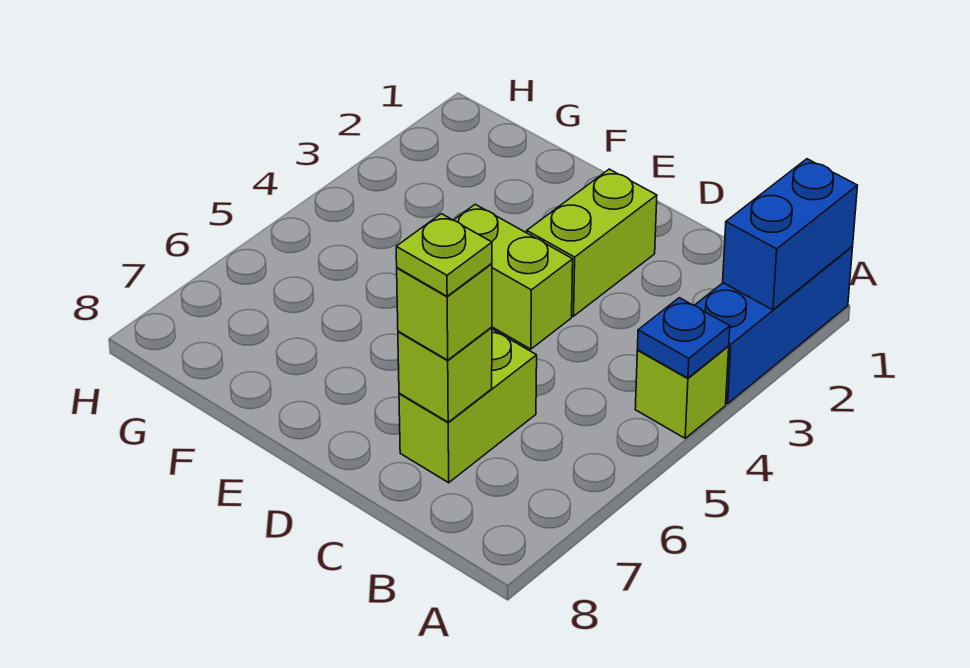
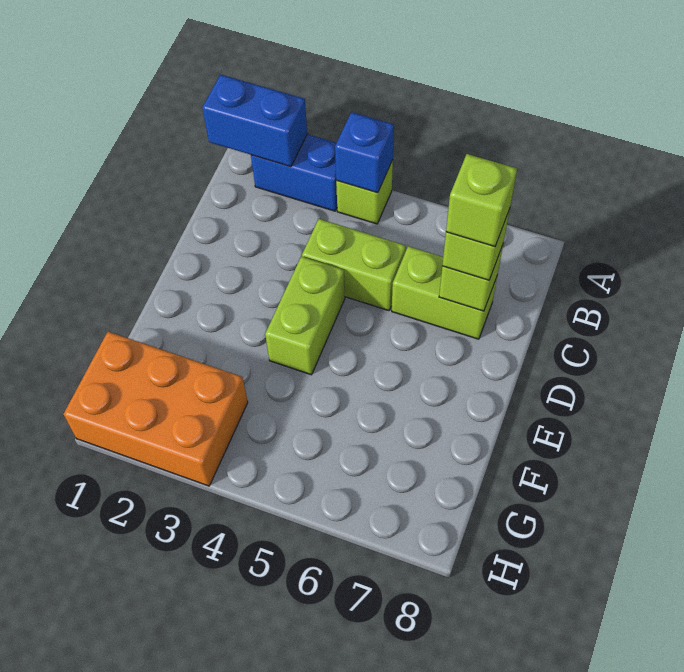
blue 1x3 brick [695,247,853,404] -> blue 1x2 brick [251,134,337,211]
blue 1x1 plate [637,298,730,378] -> blue 1x1 brick [335,112,394,193]
lime 1x1 plate [396,214,492,296] -> lime 1x1 brick [446,154,517,247]
lime 1x2 brick [527,169,657,316] -> lime 1x2 brick moved to [302,219,406,311]
none -> orange 2x3 brick [64,332,248,486]

